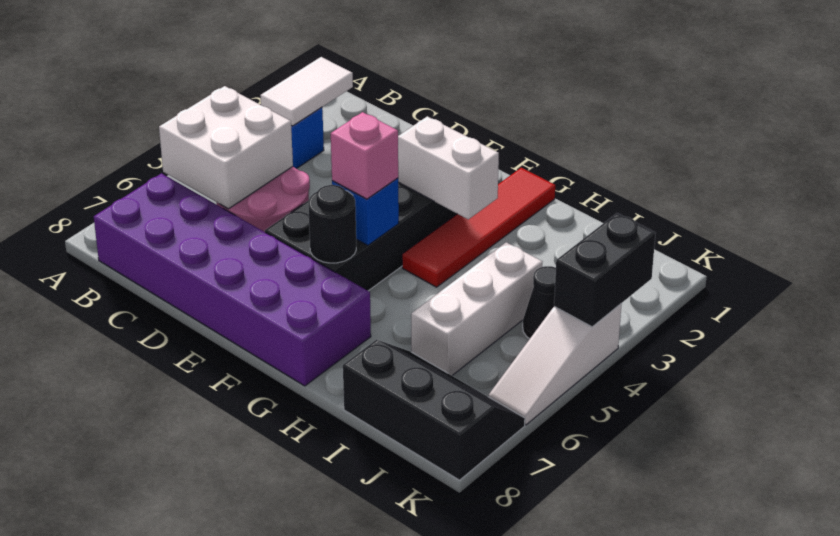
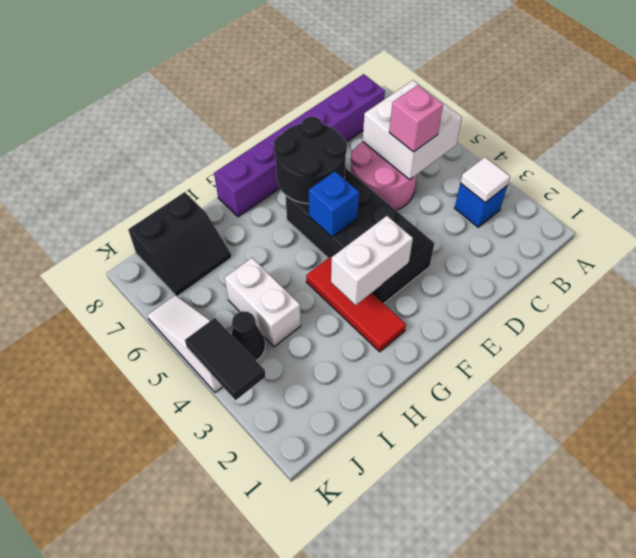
white 1x2 tile [260,57,353,126] -> white 1x1 tile [460,157,510,203]
purple 2x6 brick [94,173,371,386] -> purple 1x6 brick [214,74,385,217]
pink 1x1 brick [331,112,398,199] -> pink 1x1 brick moved to [389,85,443,152]
black 1x1 round brick [308,185,356,263] -> black 2x2 round brick [274,117,347,204]
red 1x4 tile [402,168,555,287] -> red 1x3 tile [306,256,406,352]
white 1x3 brick [411,242,542,375] -> white 1x2 brick [225,258,301,347]
black 2x3 slope [343,339,525,480] -> black 2x2 slope [128,192,232,296]
black 1x2 brick [554,213,656,327] -> black 1x2 tile [185,318,266,400]

